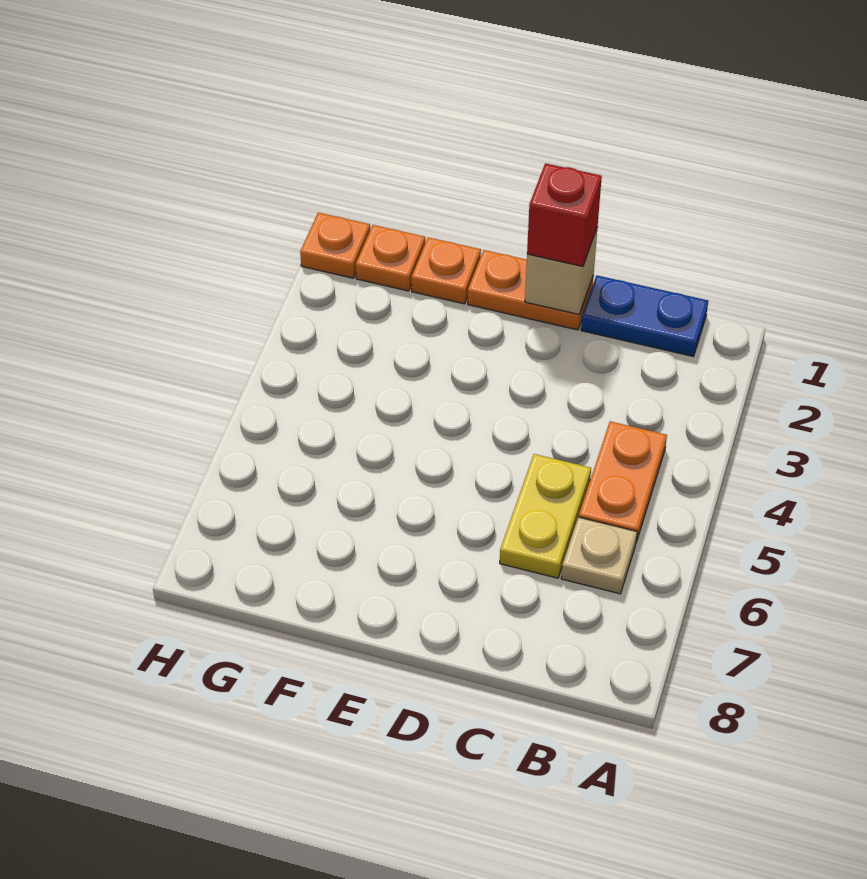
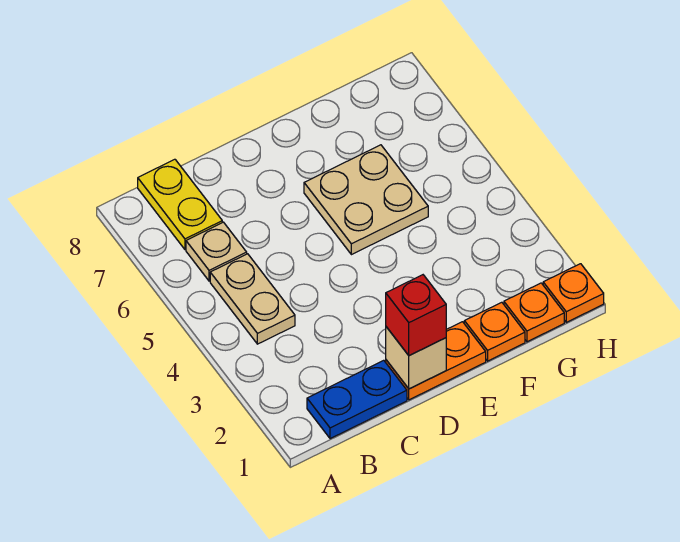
orange 1x2 plate [579,421,667,542] -> tan 1x2 plate [210,254,295,344]
yellow 1x2 plate [500,454,591,578] -> yellow 1x2 plate moved to [138,159,222,250]
none -> tan 2x2 plate [304,145,428,255]

